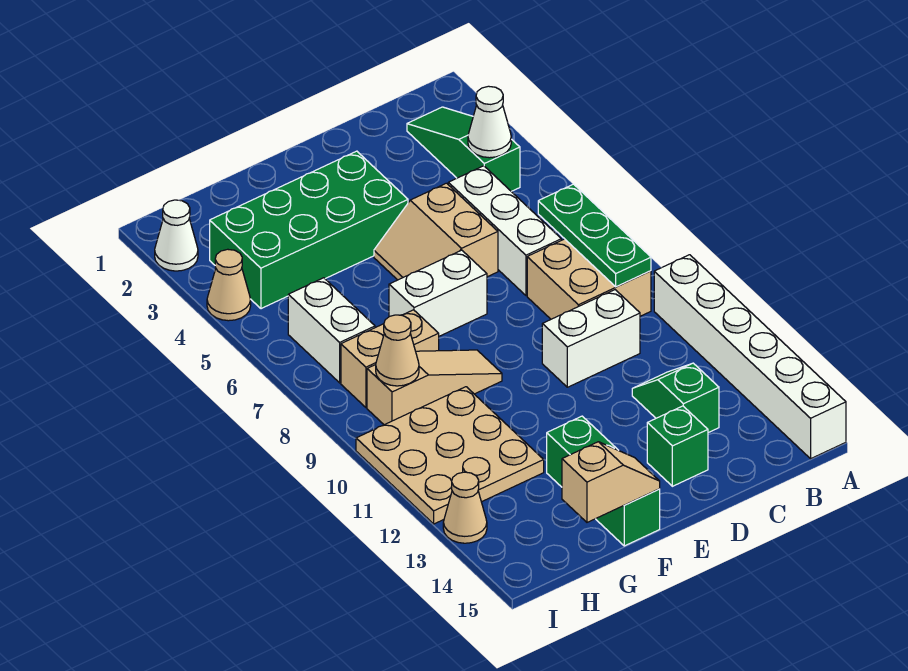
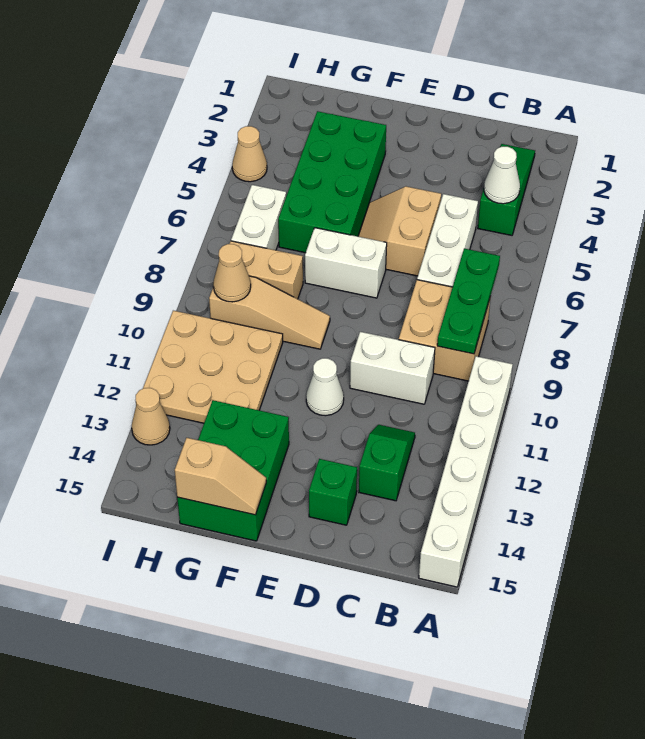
green 2x4 brick [210,151,408,309] -> green 2x4 brick turned to [278,111,386,253]
green 1x3 brick [547,416,660,546] -> green 2x3 brick [177,400,289,541]
white 1x1 cone [155,200,198,271] -> white 1x1 cone moved to [306,358,344,416]

